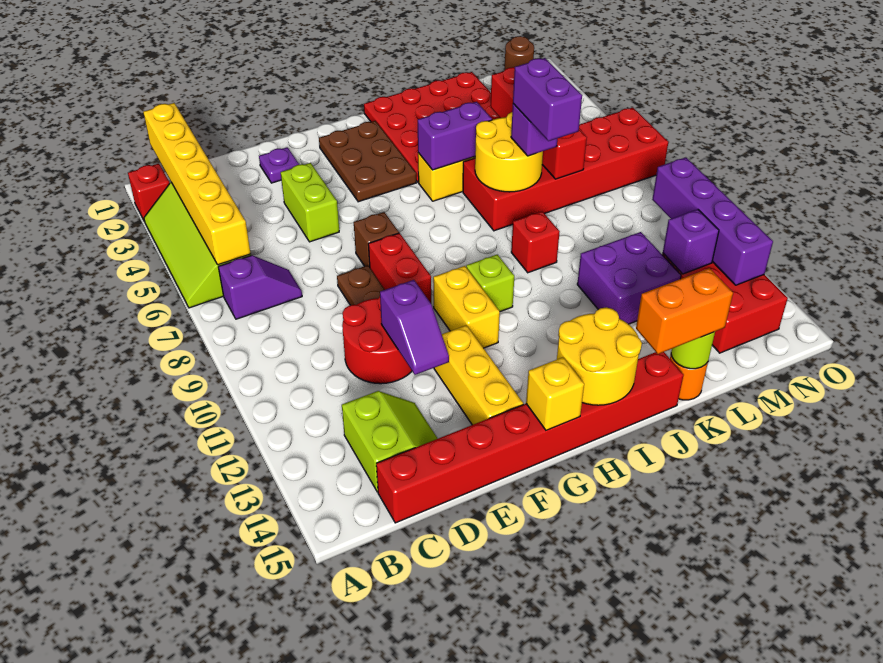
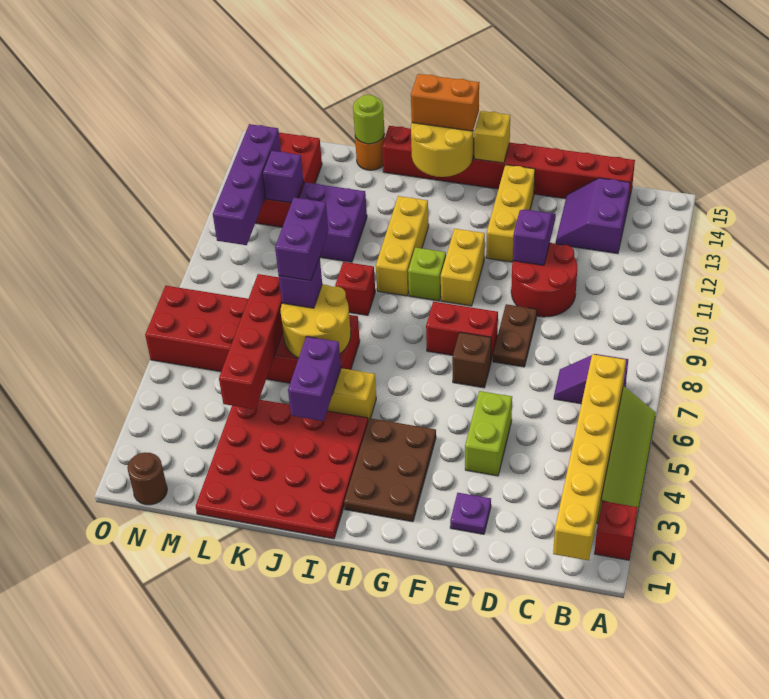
lime 2x2 slope [342,391,438,492] -> purple 2x2 slope [556,178,630,254]
red 1x2 brick [368,233,431,303] -> red 1x2 brick turned to [426,302,498,361]
purple 1x2 brick [418,102,492,170] -> purple 1x2 brick turned to [288,337,341,421]
none -> yellow 1x3 brick [376,196,429,296]
orange 1x2 brick [636,268,733,354] -> orange 1x2 brick moved to [411,74,479,131]

